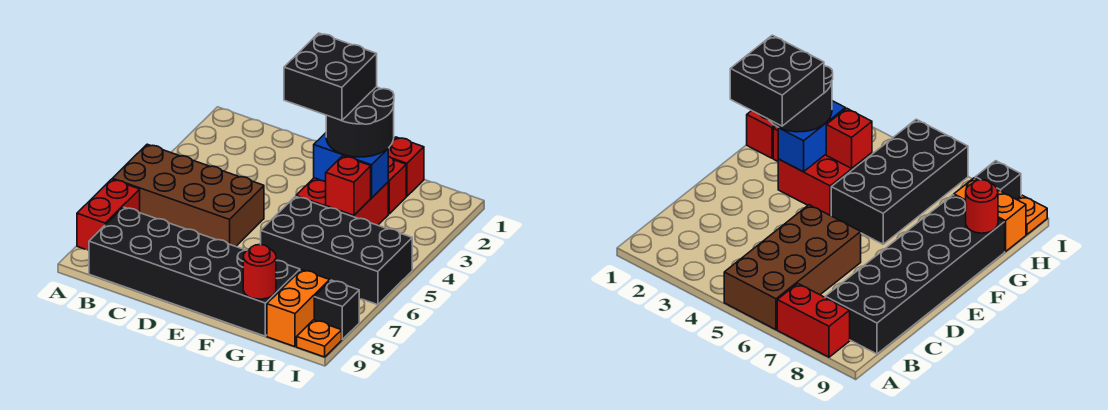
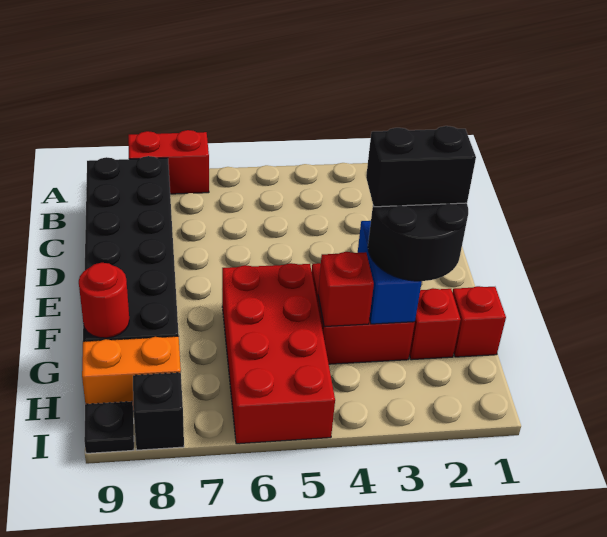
brown 2x4 brick [112,144,264,246] -> none
black 2x2 brick [284,33,377,121] -> black 1x2 brick [366,126,476,207]
black 2x4 brick [261,196,412,305] -> red 2x4 brick [222,263,335,444]
orange 1x1 plate [297,320,342,357] -> black 1x1 plate [84,401,134,453]

